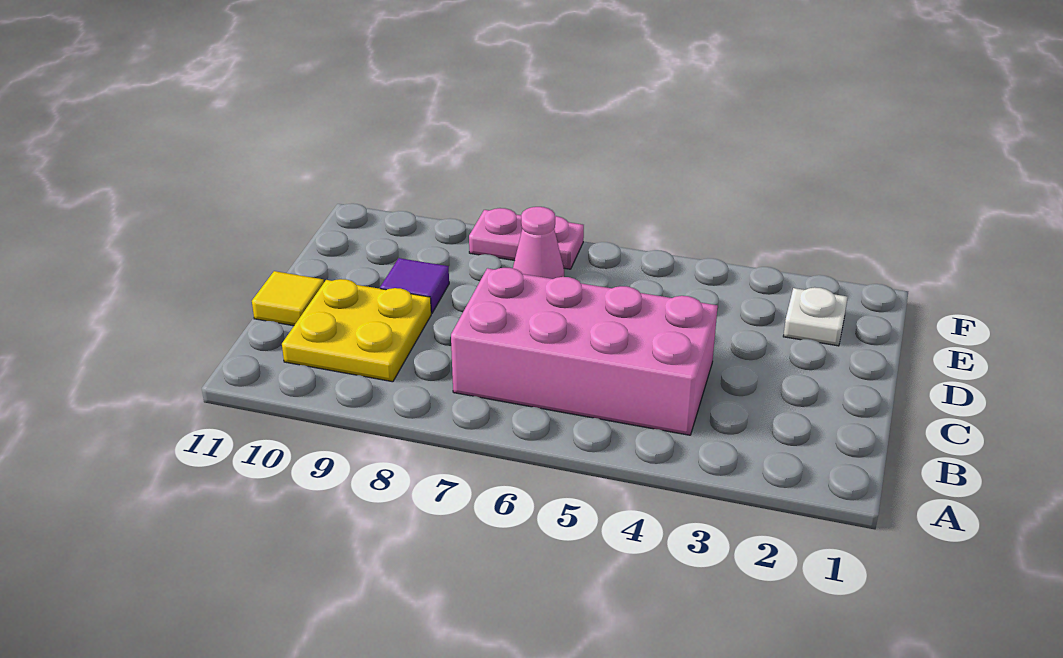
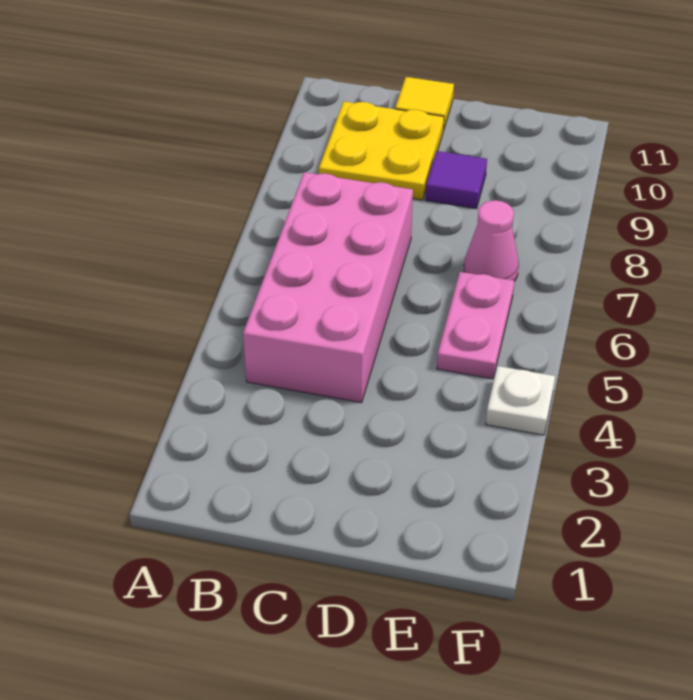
white 1x1 plate [783,287,848,346] -> white 1x1 plate moved to [486,366,555,435]
pink 1x2 plate [469,208,584,269] -> pink 1x2 plate moved to [437,272,514,379]

